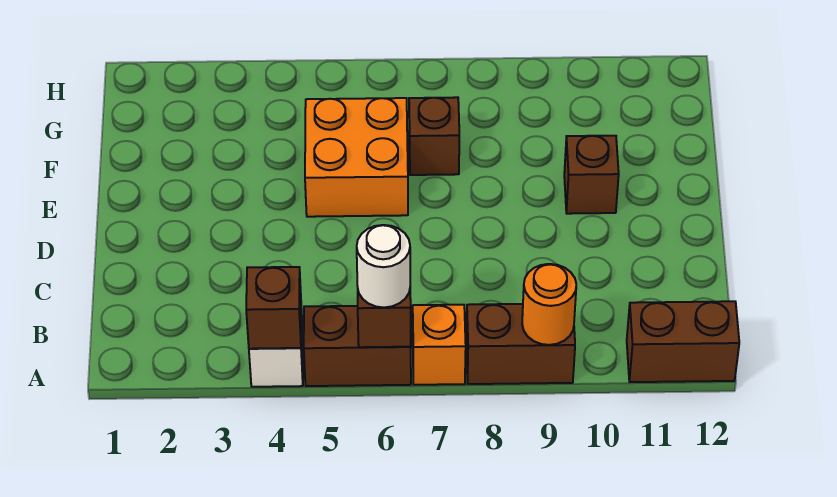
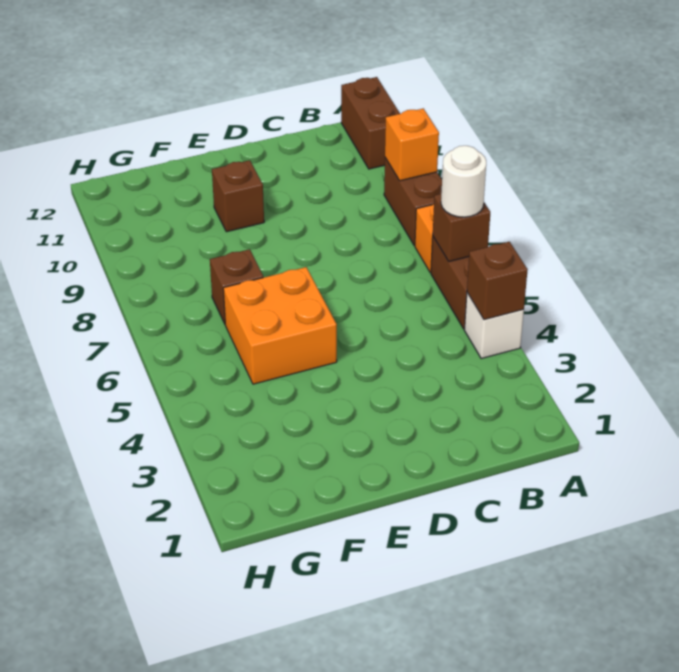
orange 1x1 round brick [522,264,576,345] -> orange 1x1 brick [385,108,439,181]

